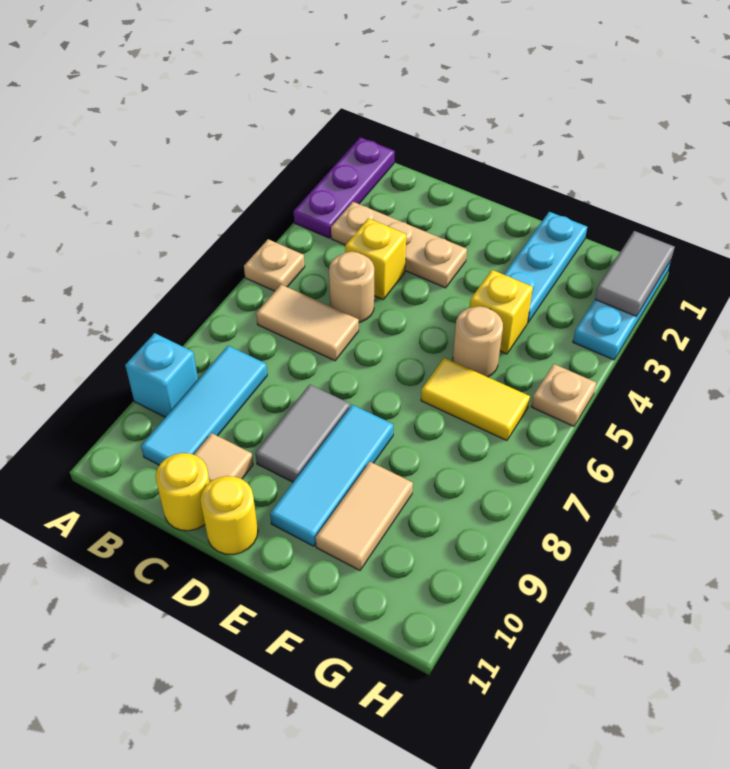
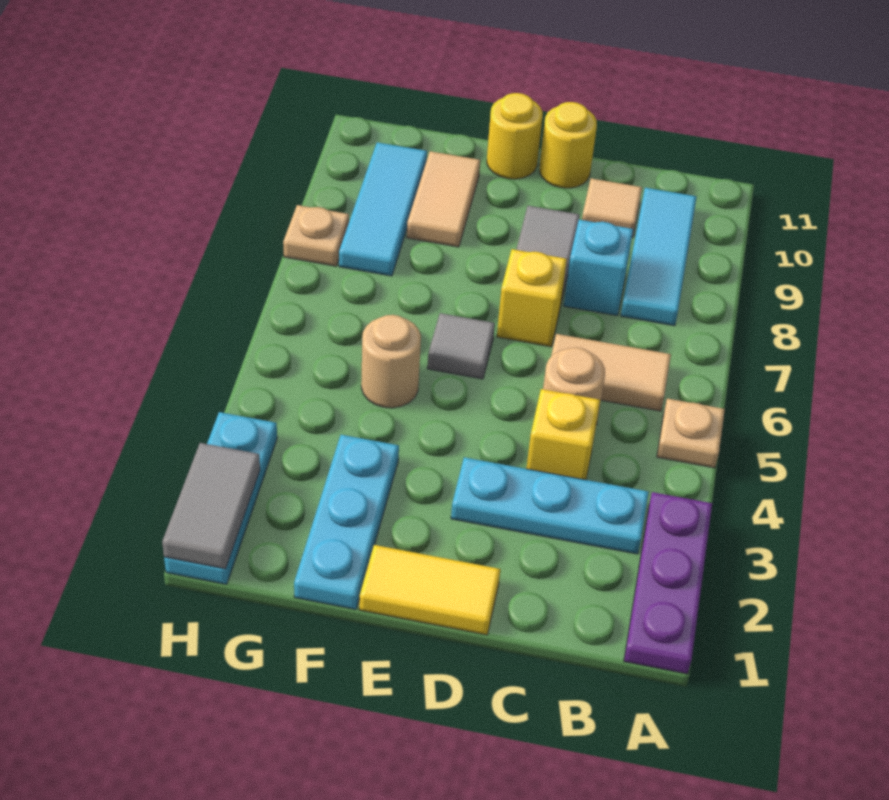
cyan 1x1 brick [125,333,198,417] -> cyan 1x1 brick moved to [564,220,633,316]
tan 1x3 plate [331,202,467,288] -> cyan 1x3 plate [451,457,649,554]
yellow 1x1 round brick [155,453,210,531] -> yellow 1x1 round brick moved to [487,93,543,179]
none -> grey 1x1 tile [427,313,495,379]
cyan 1x3 tile [270,405,393,546] -> cyan 1x3 tile moved to [339,142,427,276]
yellow 1x1 brick [470,270,533,354] -> yellow 1x1 brick moved to [497,249,567,347]
yellow 1x2 tile [421,358,530,441] -> yellow 1x2 tile moved to [359,545,501,635]
tan 1x1 plate [531,364,596,426] -> tan 1x1 plate moved to [283,205,349,266]

